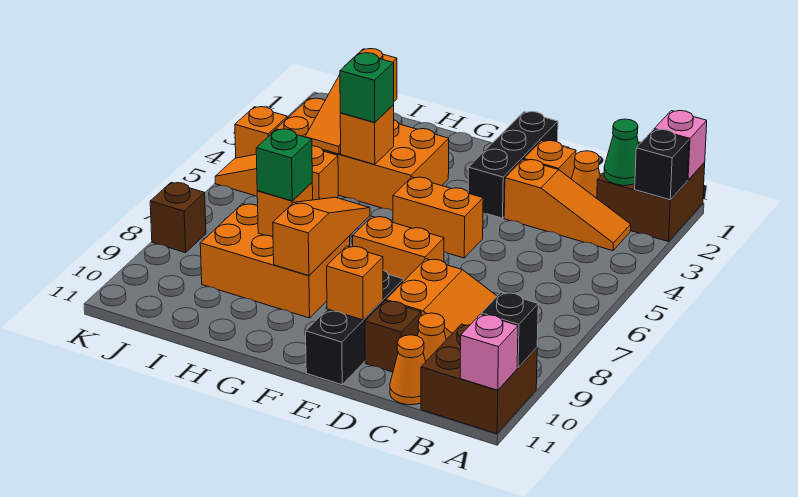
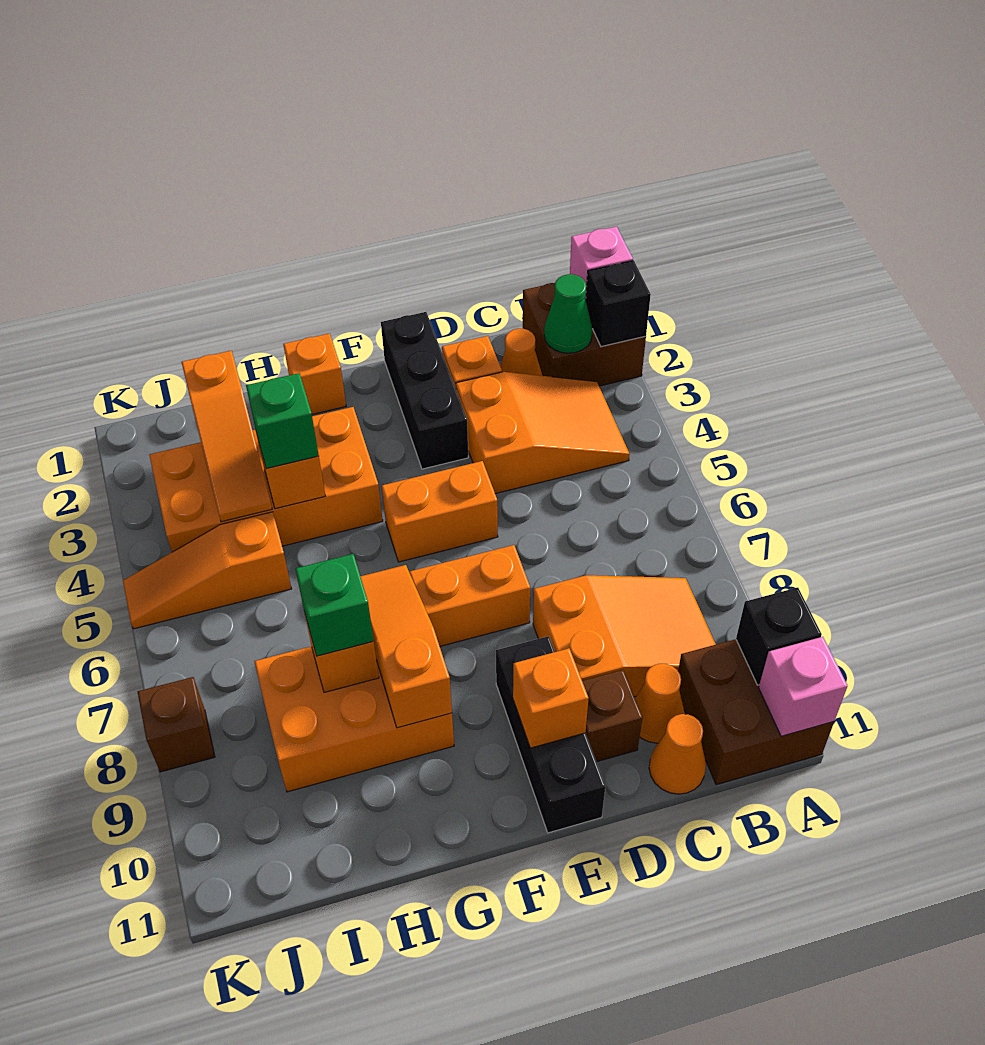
orange 1x3 slope [504,159,631,251] -> orange 2x3 slope [456,372,630,494]
orange 1x1 brick [235,107,287,158] -> orange 1x1 brick moved to [283,333,346,414]

